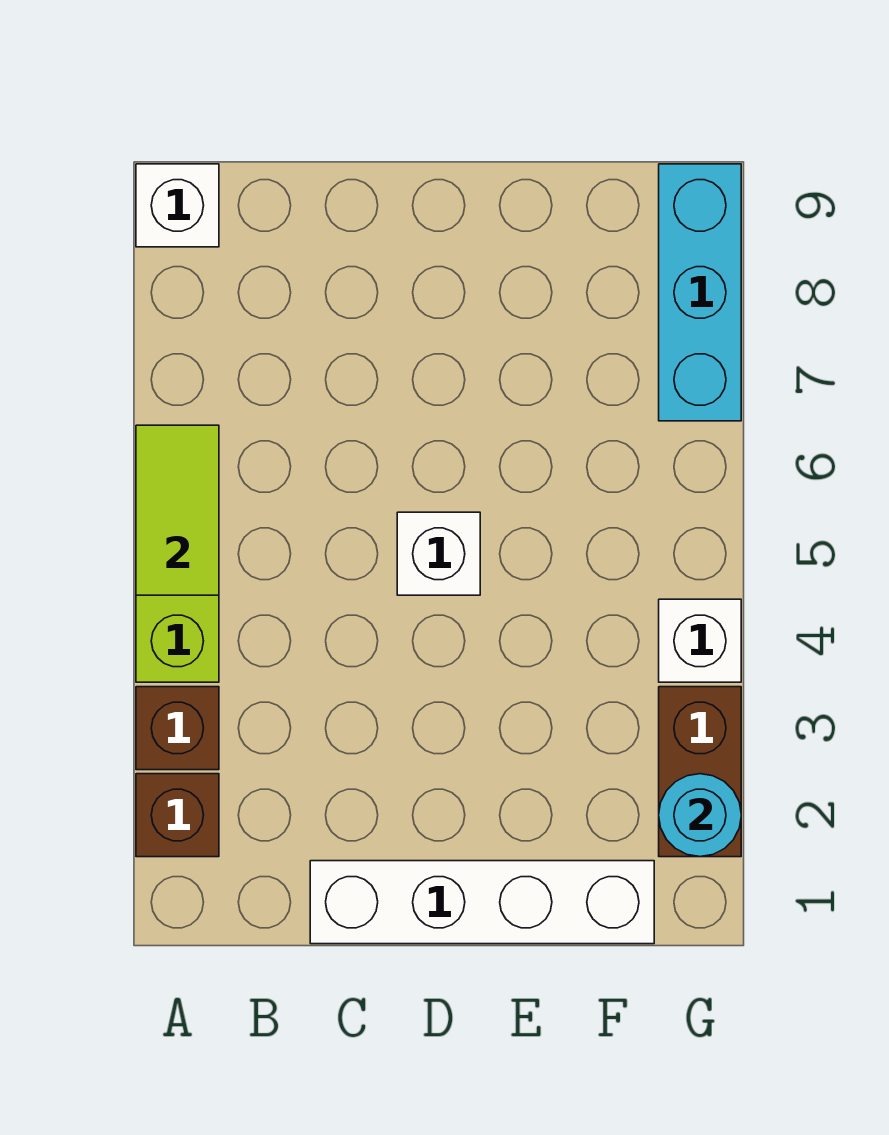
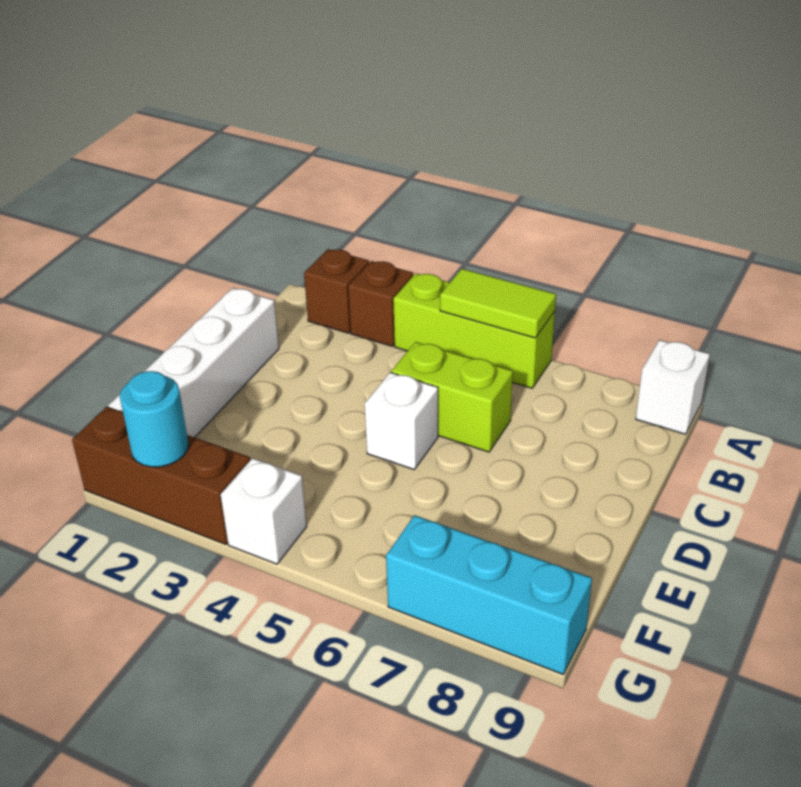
none -> lime 1x2 brick [391,342,513,452]
brown 1x2 brick [659,687,741,857] -> brown 1x3 brick [72,407,250,544]

